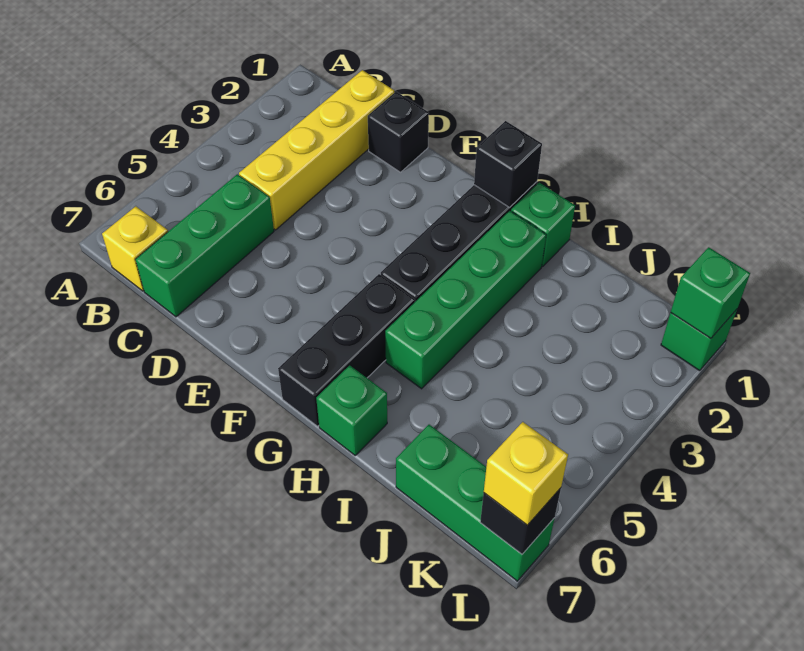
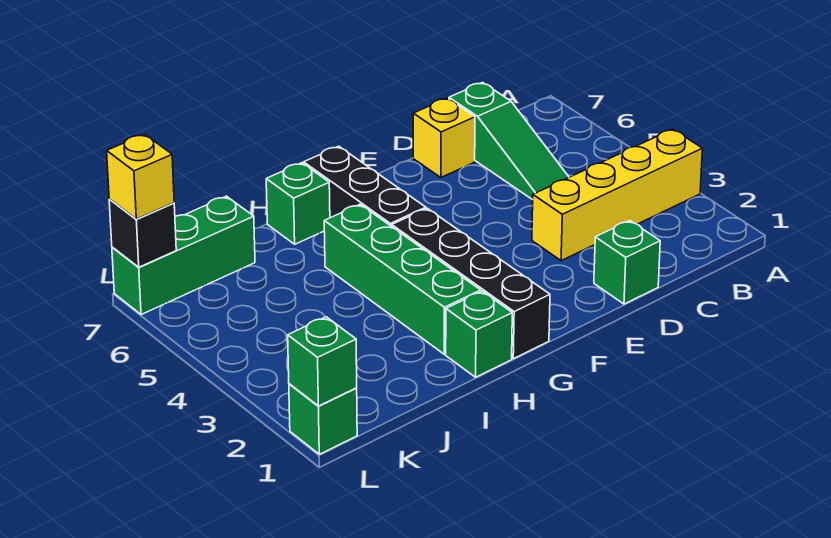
yellow 1x1 brick [102,206,168,291] -> yellow 1x1 brick moved to [413,98,475,177]
yellow 1x4 brick [239,70,394,230] -> yellow 1x4 brick turned to [532,129,702,261]
green 1x3 brick [135,174,274,317] -> green 1x3 slope [449,83,569,200]
black 1x1 brick [368,92,429,172] -> green 1x1 brick [594,221,660,304]
black 1x1 brick [474,121,542,207] -> none

